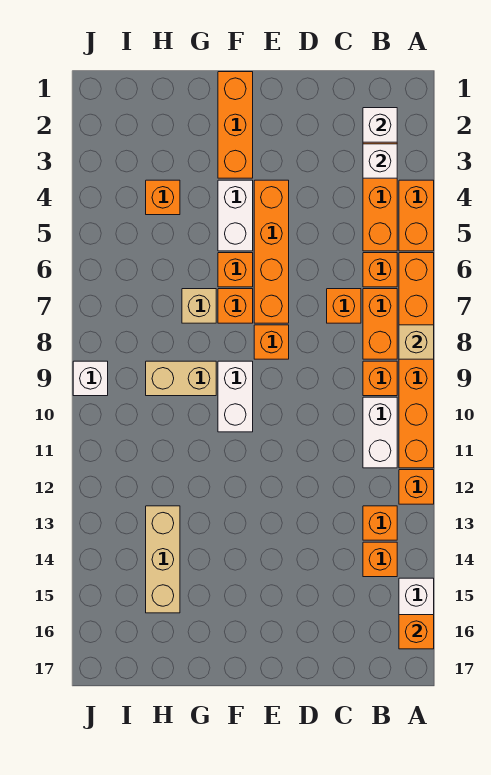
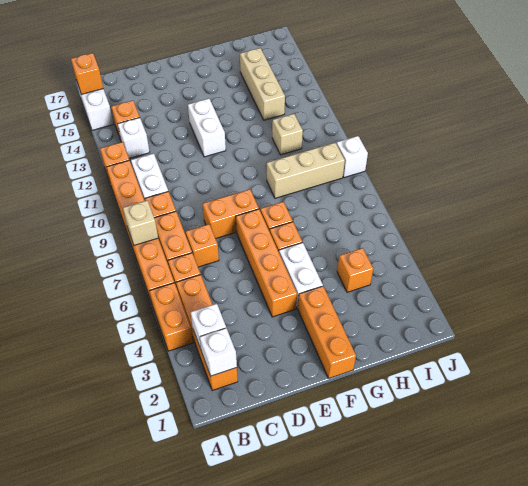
orange 1x1 brick [363,506,397,540] -> white 1x1 brick [118,118,150,158]
orange 1x1 brick [254,325,289,359] -> orange 1x2 brick [203,189,259,239]
white 1x2 brick [218,361,253,432] -> white 1x2 brick moved to [188,99,226,157]
tan 1x1 brick [182,289,216,323] -> tan 1x1 brick moved to [272,114,303,155]
tan 1x2 brick [146,361,216,396] -> tan 1x3 brick [267,143,345,198]

